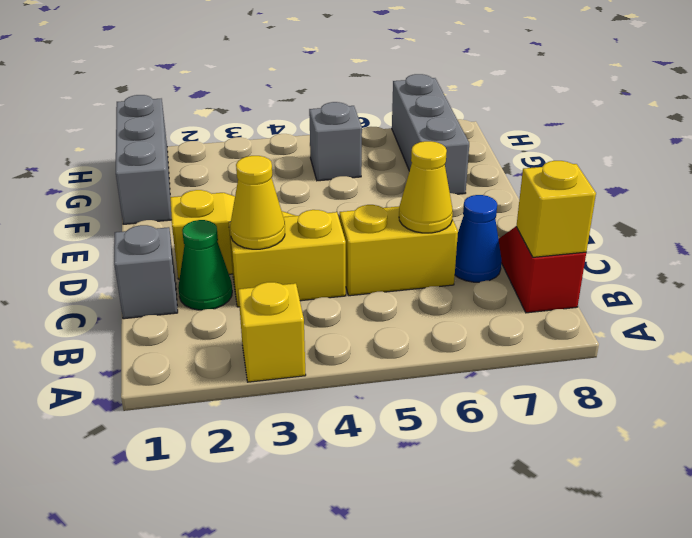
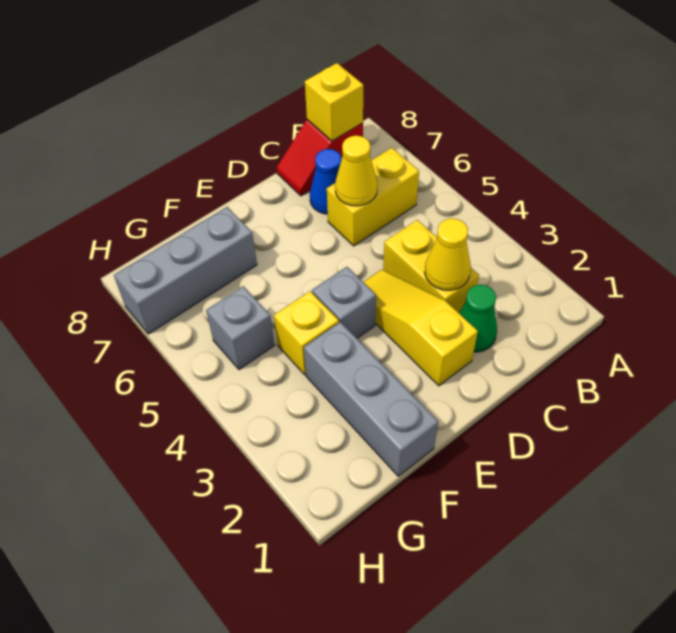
yellow 1x1 brick [238,282,306,382] -> yellow 1x1 brick moved to [274,291,339,375]
grey 1x1 brick [114,225,178,319] -> grey 1x1 brick moved to [312,267,376,338]
yellow 1x2 brick [340,205,458,296] -> yellow 1x2 brick turned to [327,148,419,246]
grey 1x3 brick [116,95,172,224] -> grey 1x3 brick turned to [304,322,438,476]

